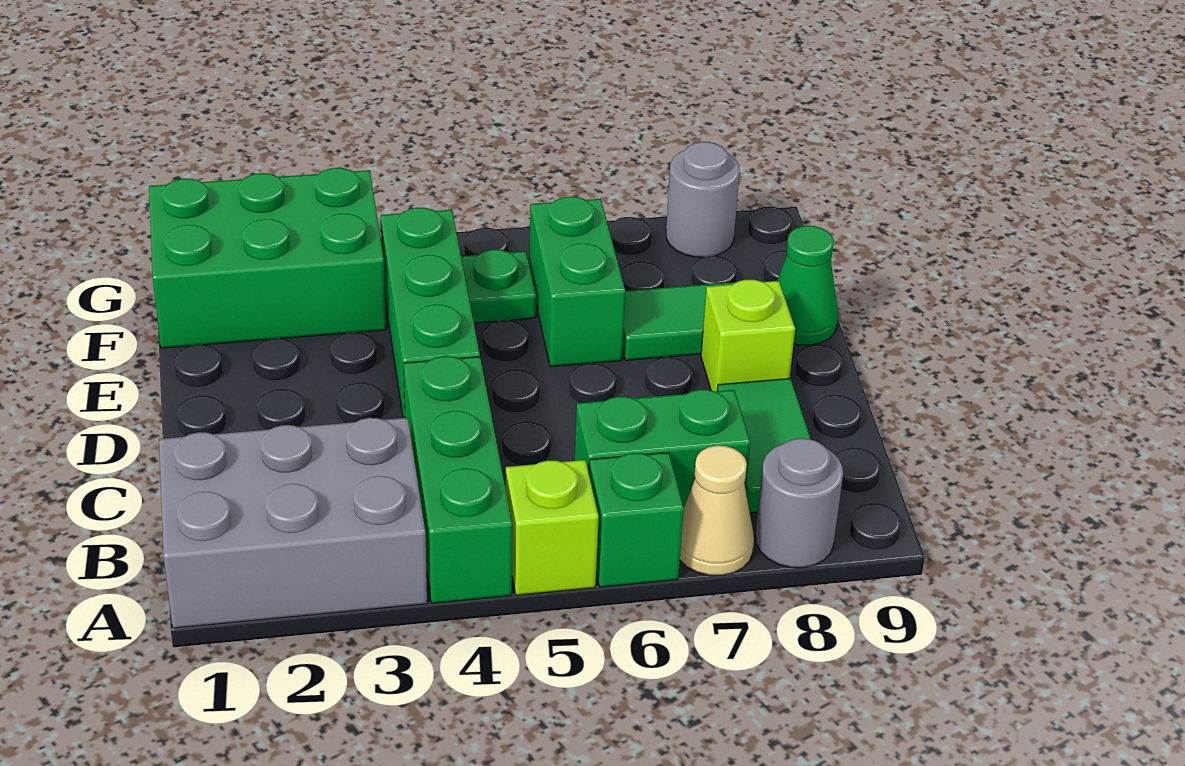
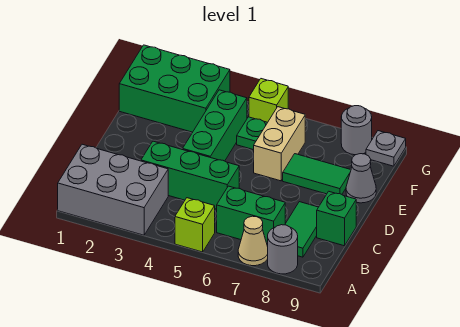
green 1x3 brick [404,356,512,603] -> green 1x3 brick turned to [141,141,239,209]
green 1x1 brick [589,453,684,587] -> green 1x1 brick moved to [317,191,356,246]
lime 1x1 brick [701,280,795,391] -> lime 1x1 brick moved to [249,79,288,122]
green 1x2 brick [529,197,625,367] -> tan 1x2 brick [254,107,305,181]
green 1x1 cone [777,226,838,345] -> grey 1x1 cone [346,154,376,203]
none -> grey 1x1 plate [366,131,406,166]

